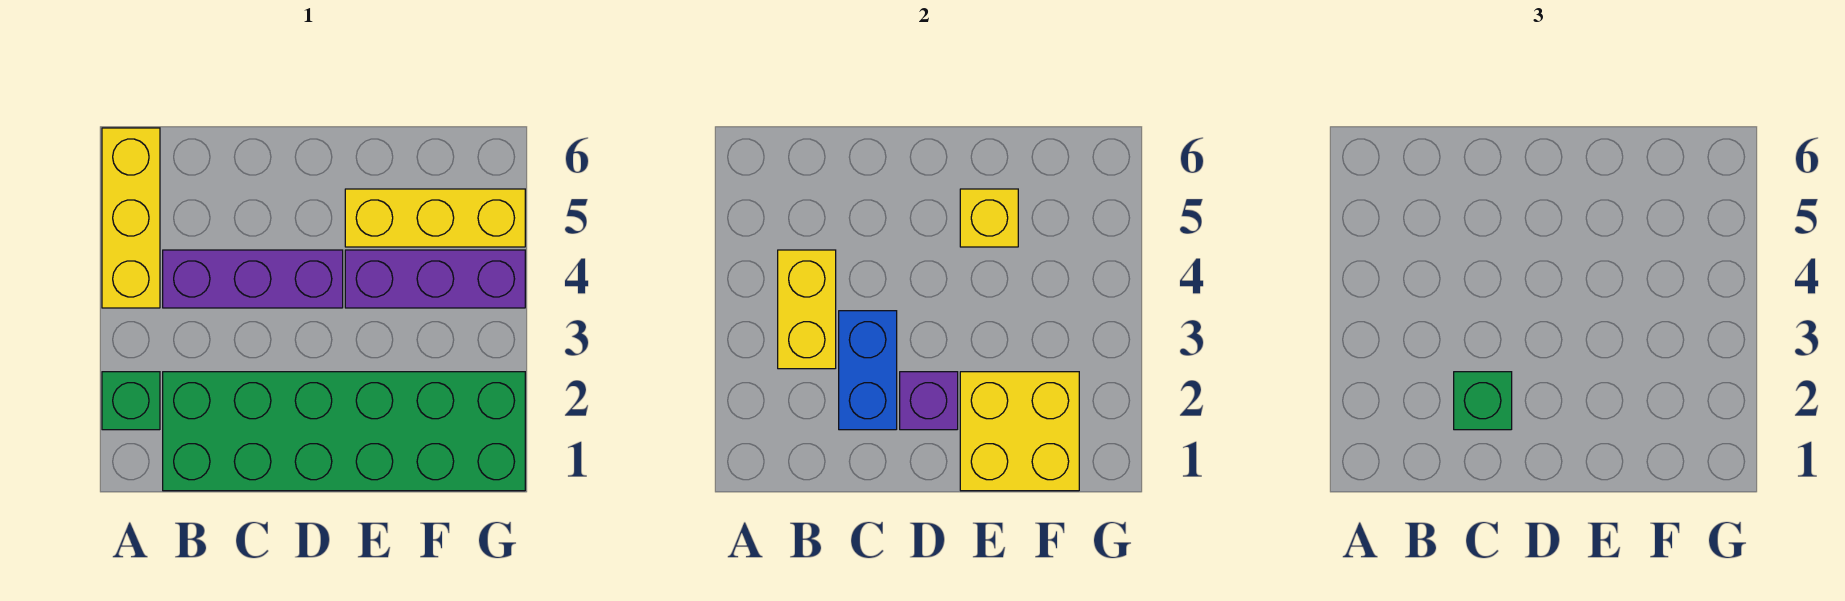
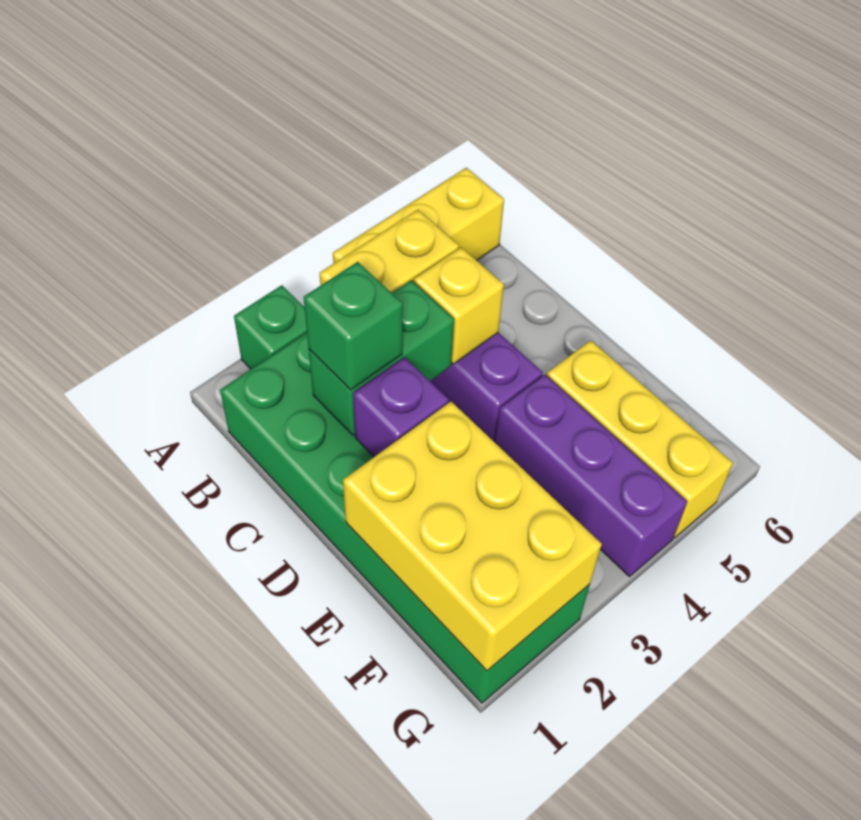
blue 1x2 brick [839,311,897,430] -> green 1x2 brick [309,280,454,436]
yellow 2x2 brick [960,372,1079,491] -> yellow 2x3 brick [343,402,602,671]
yellow 1x1 brick [960,189,1018,247] -> yellow 1x1 brick moved to [414,247,504,364]

